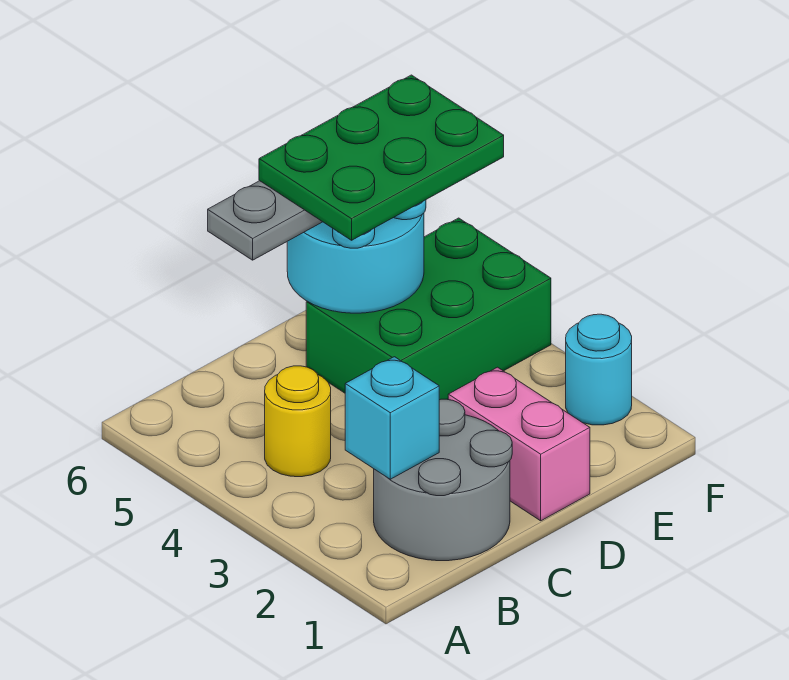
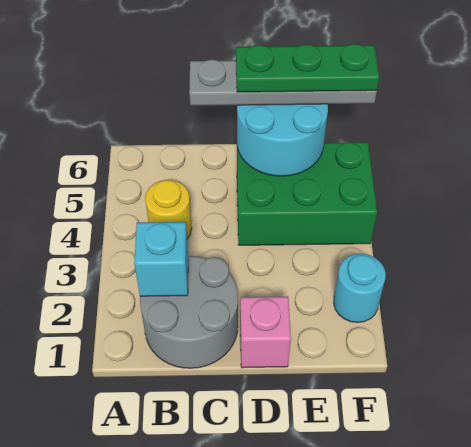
pink 1x2 brick [448,367,590,521] -> pink 1x1 brick [240,296,291,368]
green 2x3 plate [259,75,504,240] -> green 1x3 plate [236,44,379,92]

